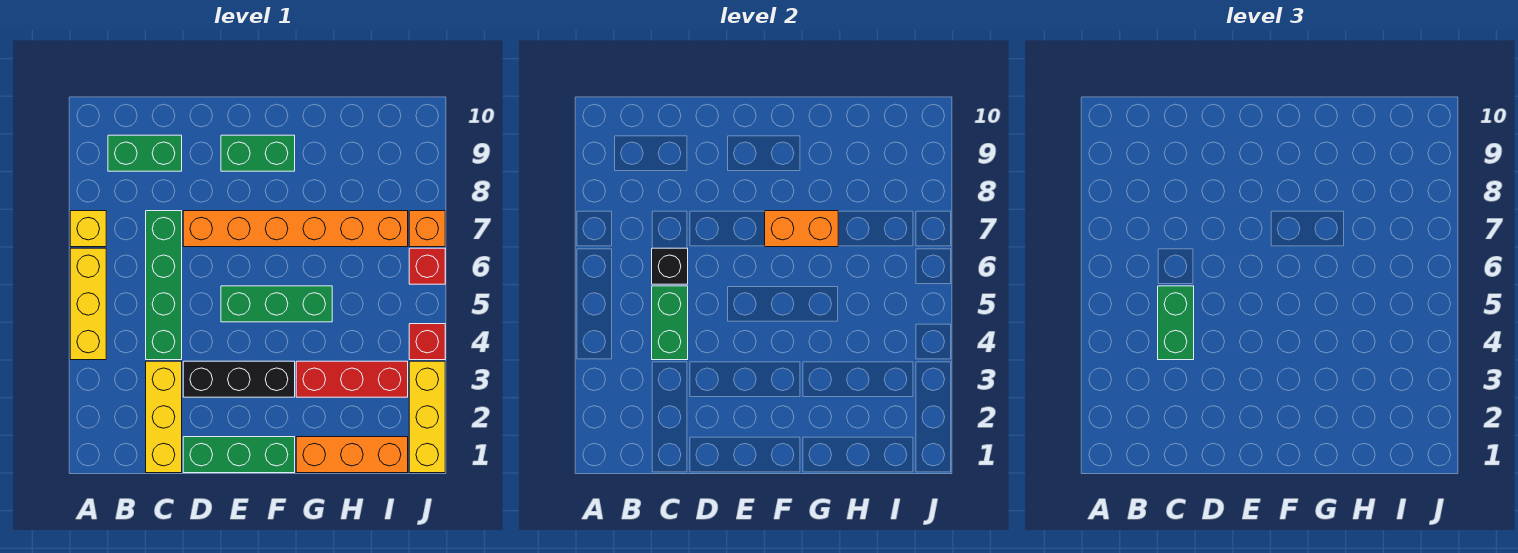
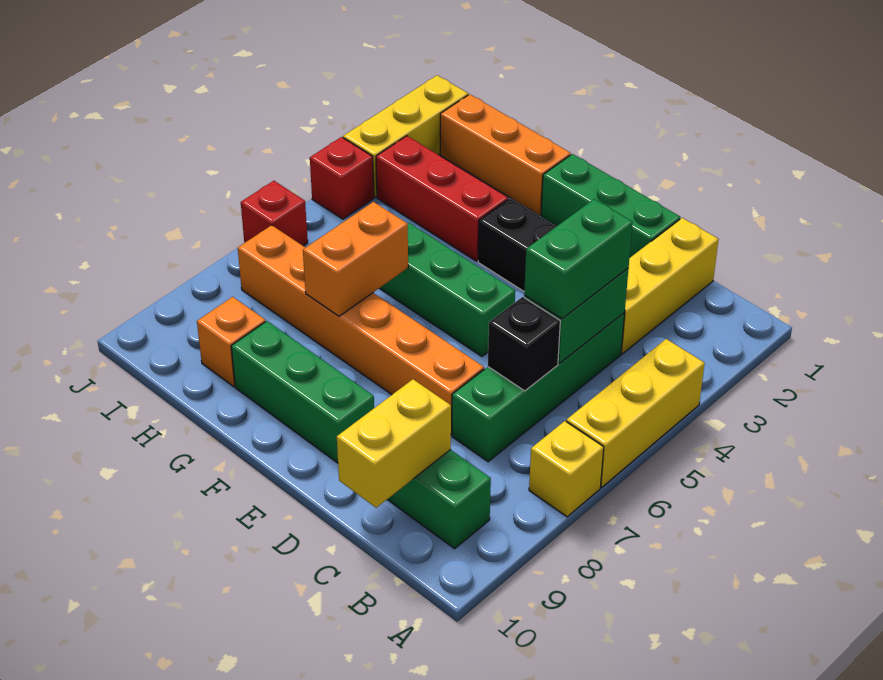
none -> yellow 1x2 brick [337,379,451,508]
green 1x2 brick [221,135,295,171] -> green 1x3 brick [231,321,374,463]
orange 1x2 brick [765,211,838,247] -> orange 1x2 brick turned to [303,202,408,316]
orange 1x1 brick [409,211,445,247] -> orange 1x1 brick moved to [197,297,266,387]

